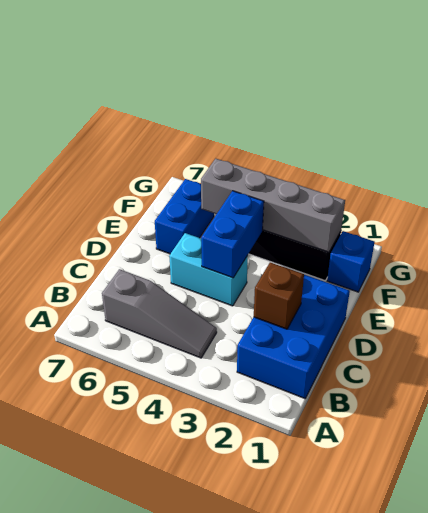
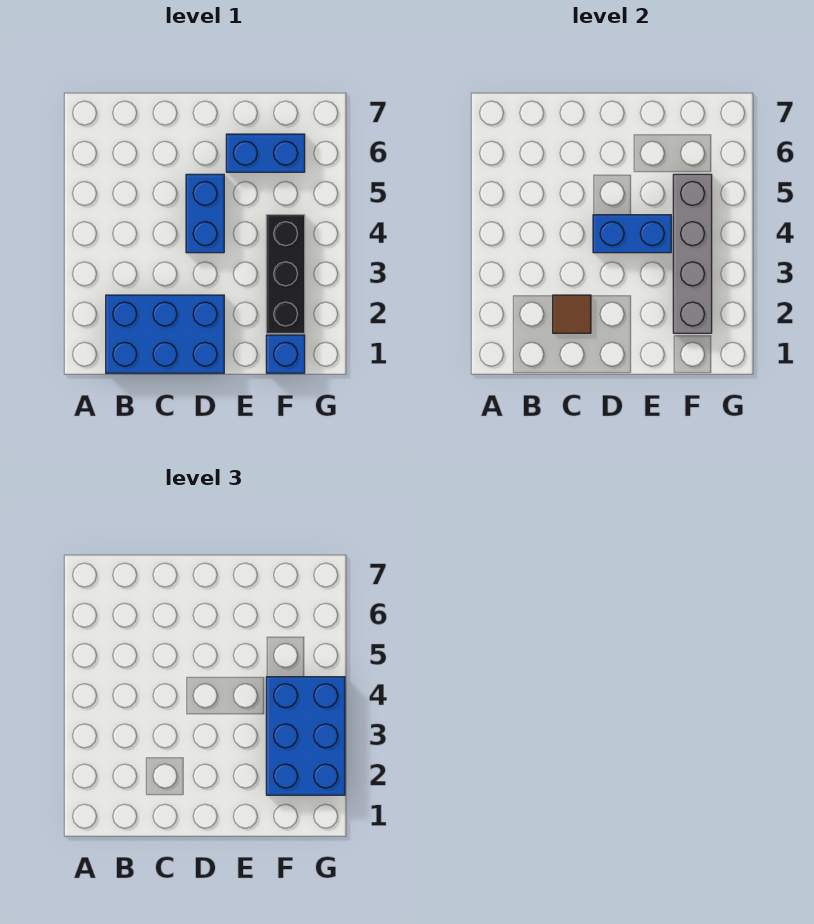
grey 1x3 slope [102,269,217,358] -> none
brown 1x1 brick [254,262,304,329] -> brown 1x1 tile [553,295,591,333]
cyan 1x2 brick [169,233,248,306] -> blue 1x2 brick [186,174,224,253]
none -> blue 2x3 brick [266,677,345,795]

